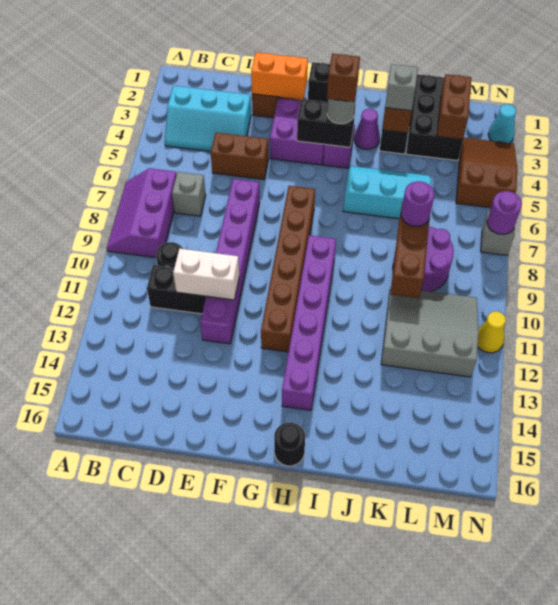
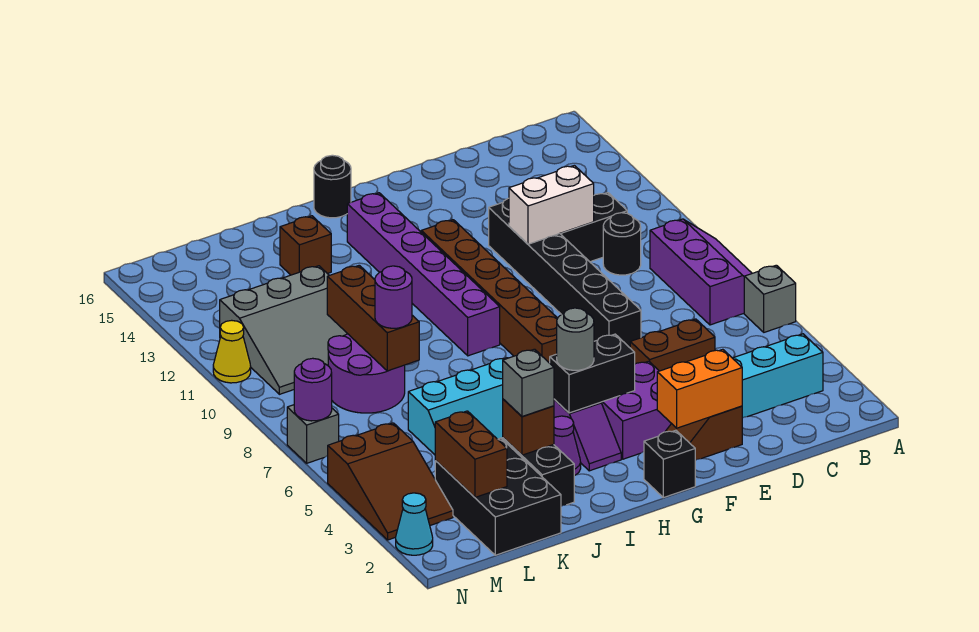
grey 1x1 brick [172,172,206,216] -> grey 1x1 brick moved to [744,265,796,332]
purple 1x6 brick [200,179,260,344] -> black 1x6 brick [489,198,641,348]
brown 1x1 brick [327,54,360,102] -> brown 1x1 brick moved to [280,216,331,275]

